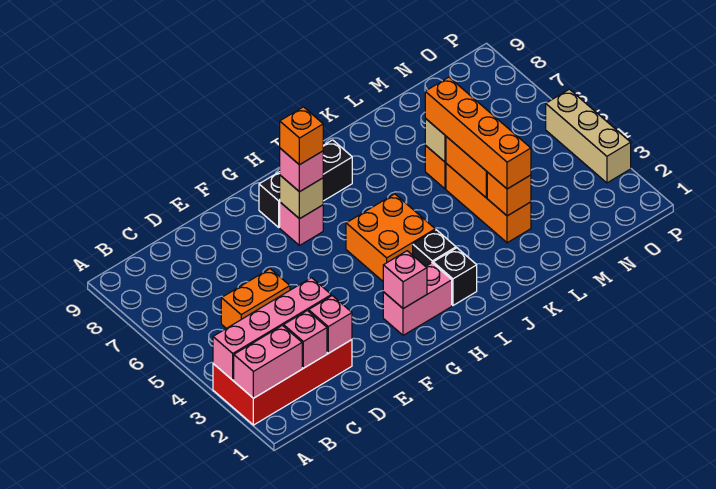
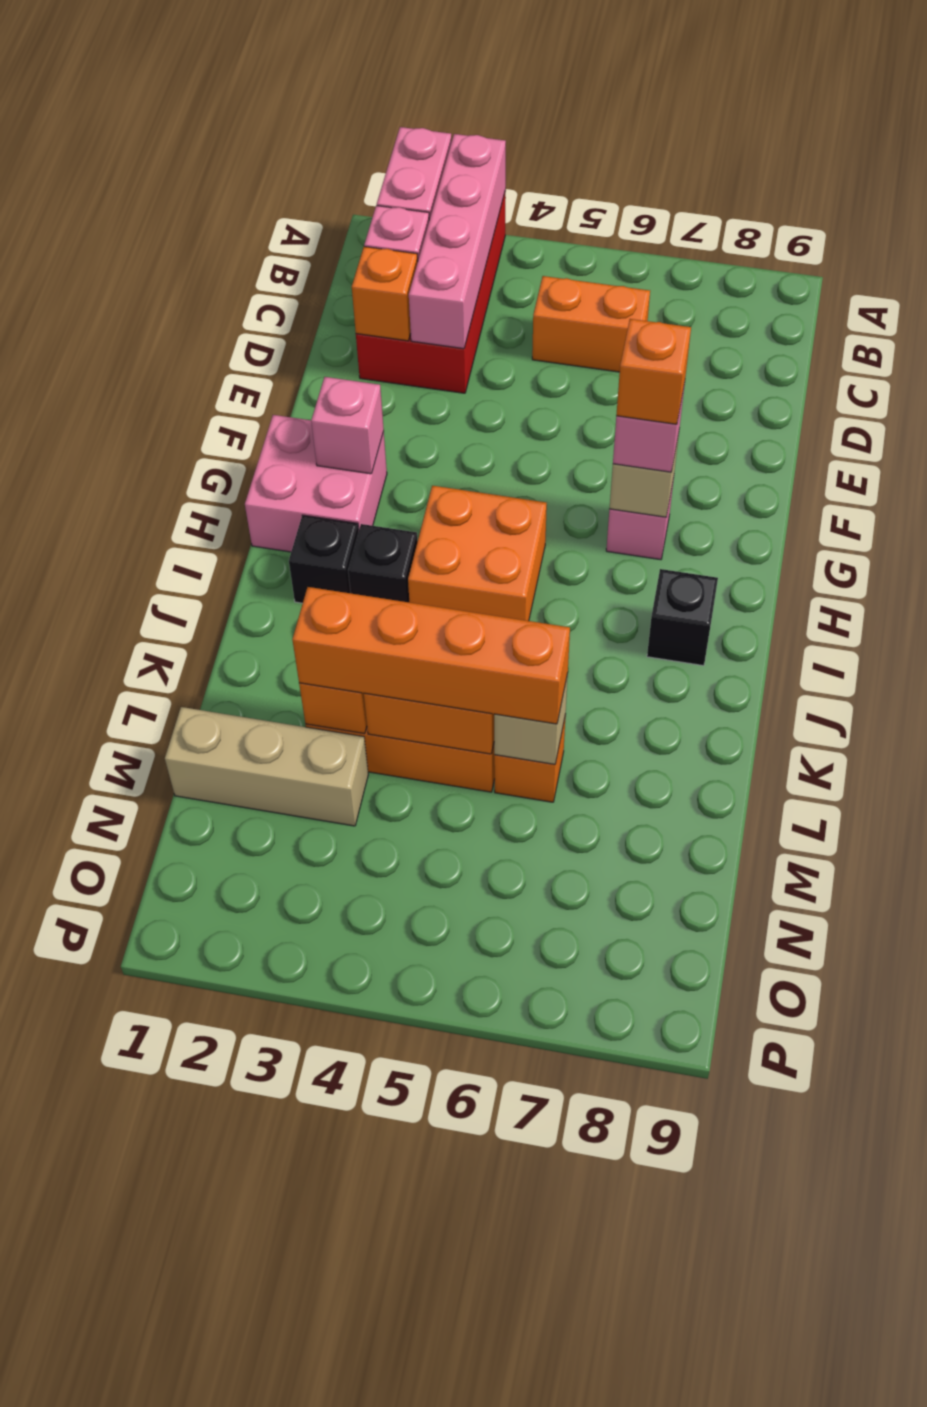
orange 1x2 brick [221,269,290,328] -> orange 1x2 brick turned to [532,276,650,372]
pink 1x1 brick [309,296,352,353] -> orange 1x1 brick [352,247,418,341]
pink 1x2 brick [383,263,452,335] -> pink 2x2 brick [245,415,387,552]
black 1x3 brick [259,140,352,227] -> black 1x1 brick [647,569,718,666]
tan 1x3 brick [546,89,631,183] -> tan 1x3 brick moved to [165,707,368,826]

